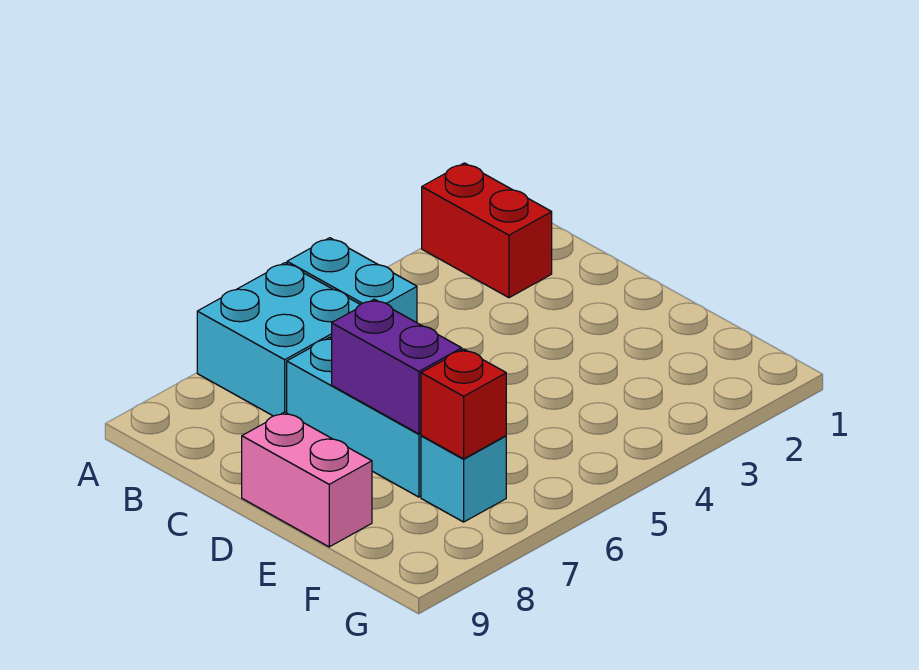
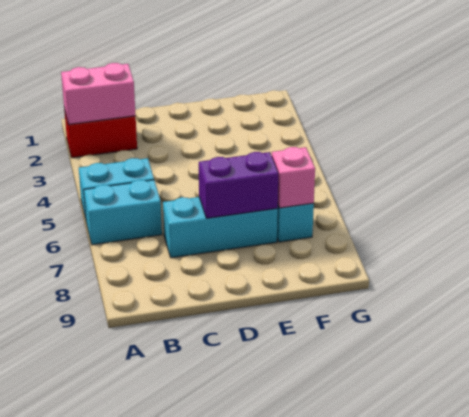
cyan 2x2 brick [197,263,360,416] -> cyan 1x2 brick [84,180,162,245]
pink 1x2 brick [242,412,372,547] -> pink 1x2 brick moved to [61,63,136,125]
red 1x1 brick [421,349,506,459] -> pink 1x1 brick [272,147,315,208]

